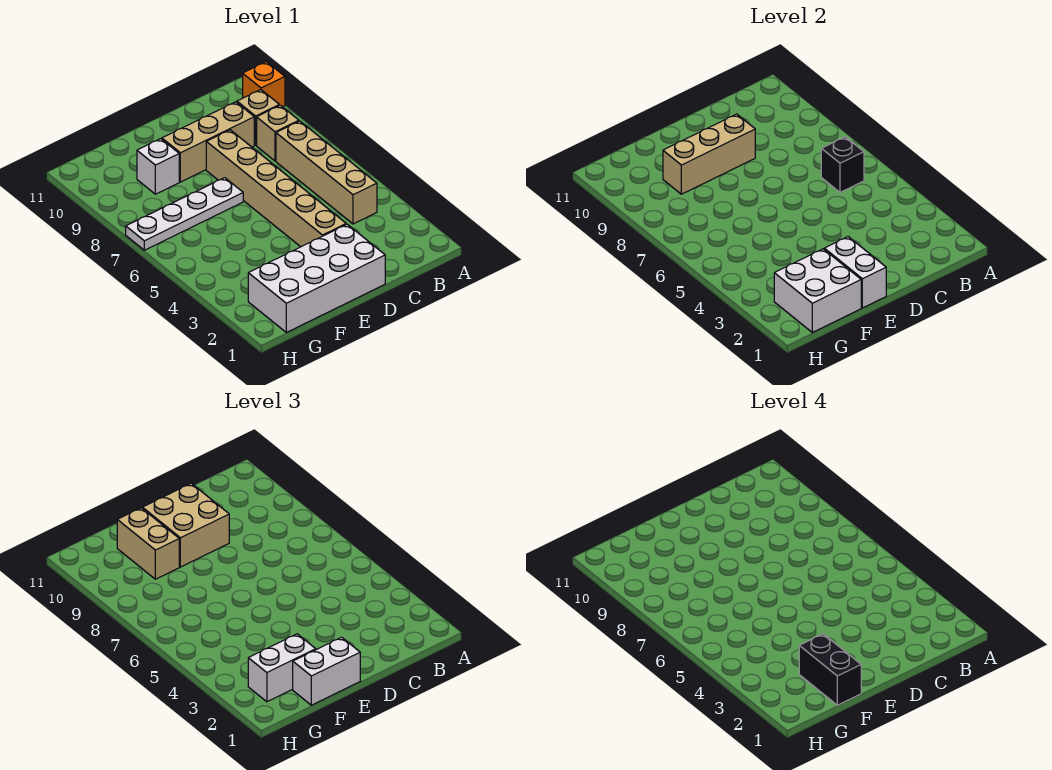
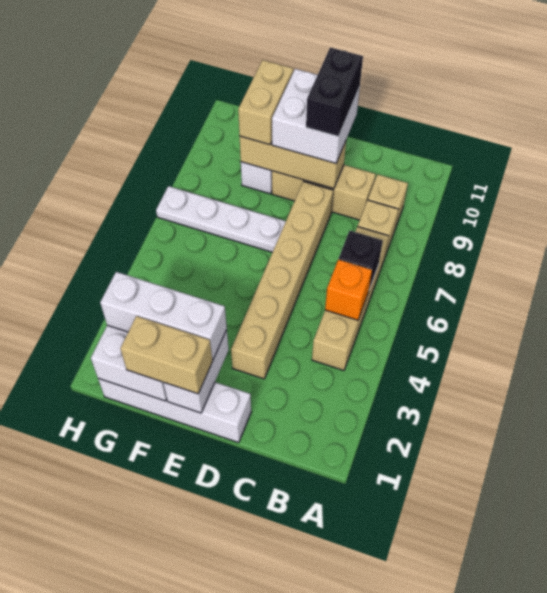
orange 1x1 brick [243,62,285,107] -> orange 1x1 brick moved to [325,259,372,320]
white 2x4 brick [248,224,385,332] -> white 1x4 brick [98,378,251,443]
tan 2x2 brick [142,483,229,567] -> white 2x2 brick [272,69,360,163]
white 1x2 brick [293,637,360,705] -> tan 1x2 brick [120,316,213,394]
black 1x2 brick [799,634,861,705] -> black 1x2 brick moved to [306,47,363,137]
white 1x2 brick [248,634,316,702] -> white 1x3 brick [100,272,227,360]

